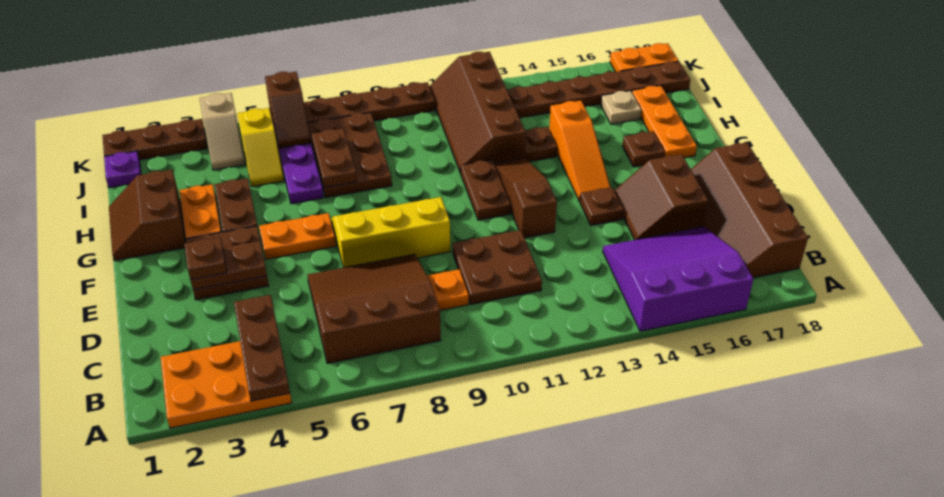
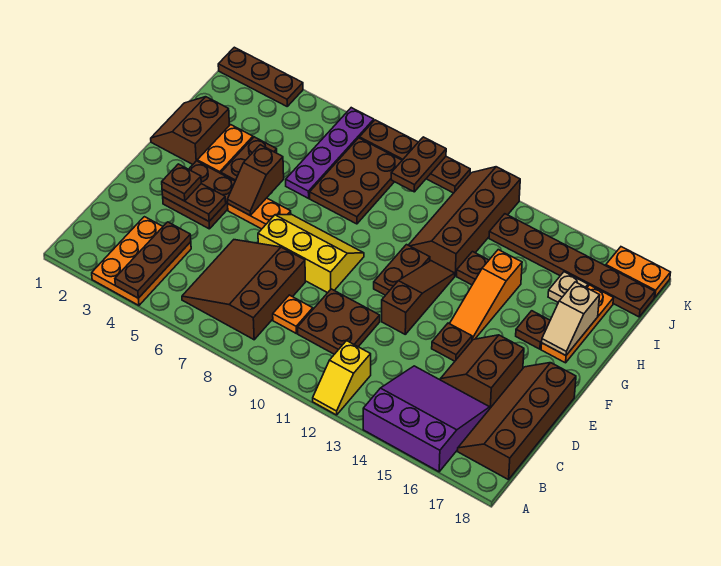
orange 2x3 plate [161,341,292,428] -> orange 2x3 plate turned to [92,217,191,305]
brown 3x3 slope [307,254,441,363] -> brown 3x3 slope turned to [182,240,305,340]
brown 1x2 plate [312,129,357,187] -> brown 1x2 plate moved to [391,137,446,192]
yellow 1x2 slope [237,108,284,187] -> yellow 1x2 slope moved to [313,341,371,415]
purple 1x1 plate [104,151,141,188] -> none
tan 1x2 slope [200,93,245,170] -> tan 1x2 slope moved to [542,282,600,355]
brown 1x2 slope [265,72,311,148] -> brown 1x2 slope moved to [227,145,284,216]

